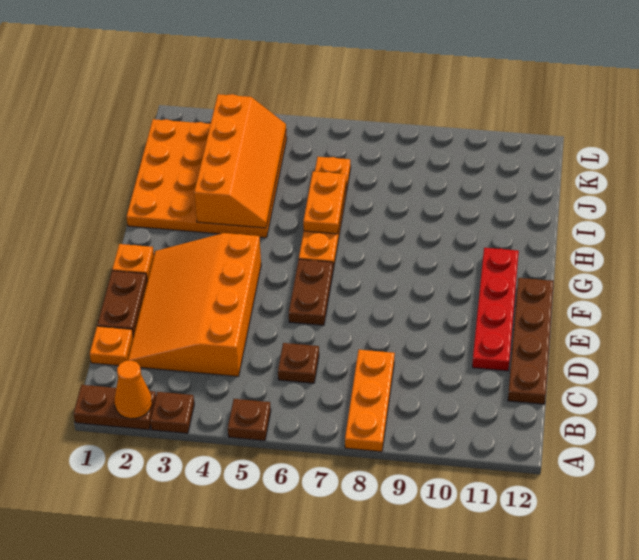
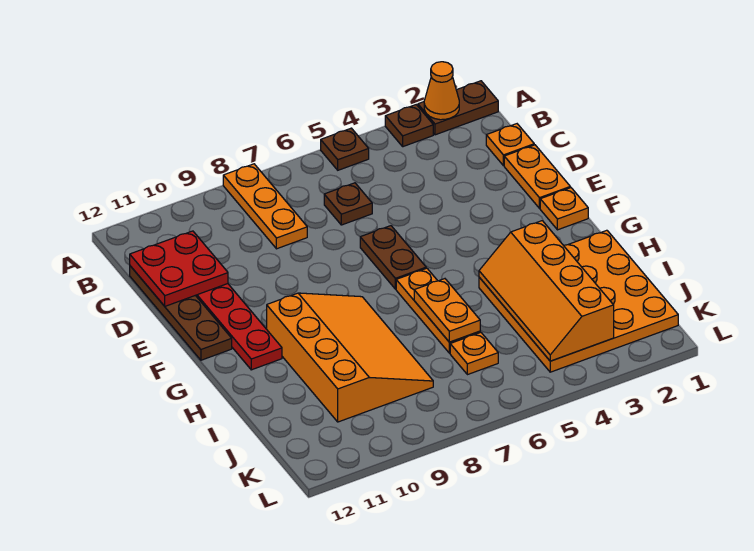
orange 3x4 slope [128,233,261,376] -> orange 3x4 slope moved to [267,293,433,422]
none -> red 2x2 plate [130,231,228,306]
brown 1x2 plate [97,271,147,337] -> orange 1x2 plate [504,145,570,208]

